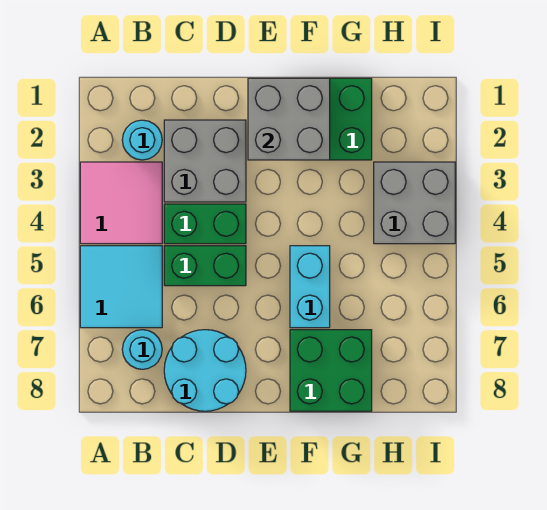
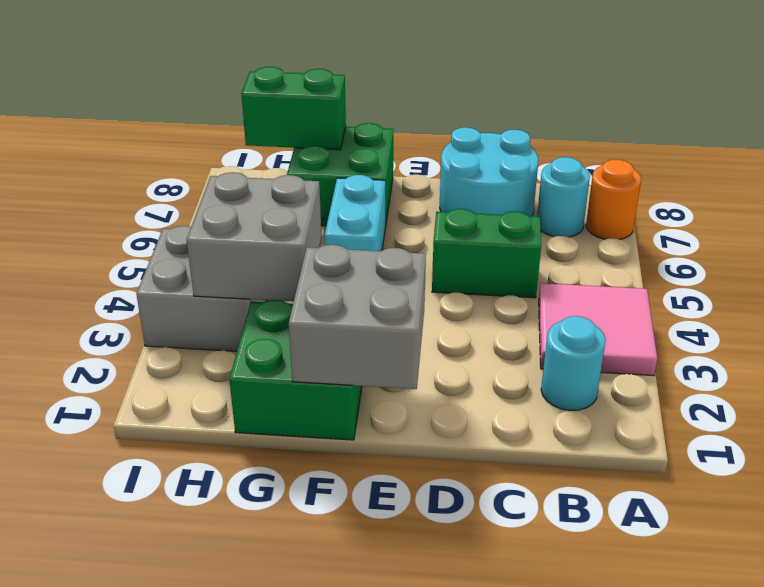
cyan 2x2 tile [80,246,162,328] -> none
none -> orange 1x1 round brick [586,160,641,240]
grey 2x2 brick [164,120,246,202] -> grey 2x2 brick moved to [187,172,321,302]
green 1x2 brick [164,204,246,244] -> green 1x2 brick moved to [242,67,346,150]

